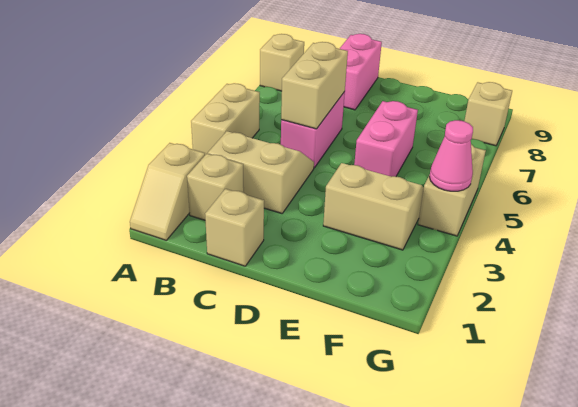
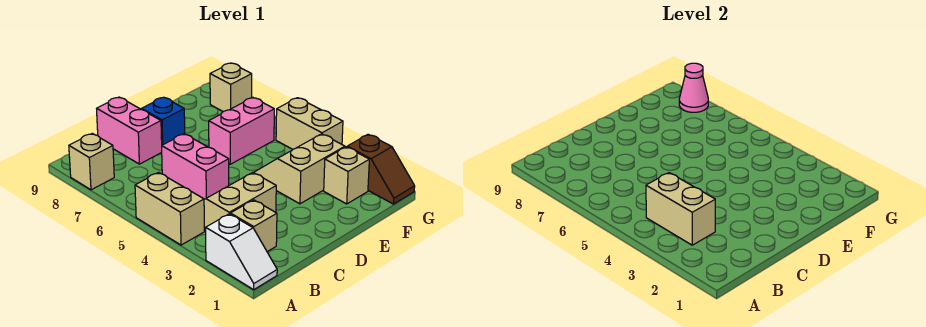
tan 1x2 slope [130,143,205,240] -> white 1x2 slope [206,214,277,290]
tan 1x1 brick [205,189,264,266] -> tan 1x1 brick moved to [324,147,369,204]
tan 1x2 brick [281,42,348,129] -> tan 1x2 brick moved to [646,173,715,245]
none -> blue 1x1 brick [142,97,185,145]
pink 1x2 brick [354,101,418,177] -> pink 1x2 brick turned to [209,98,274,164]
none -> brown 1x2 slope [347,134,415,204]
pink 1x1 cone [429,120,473,191] -> pink 1x1 cone moved to [679,63,708,112]

